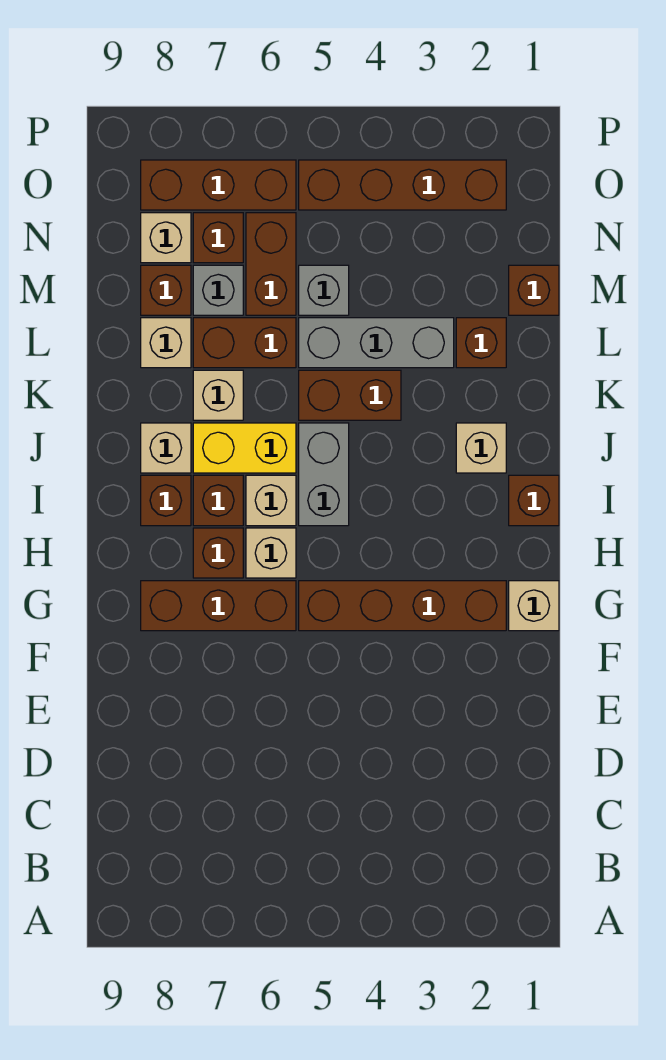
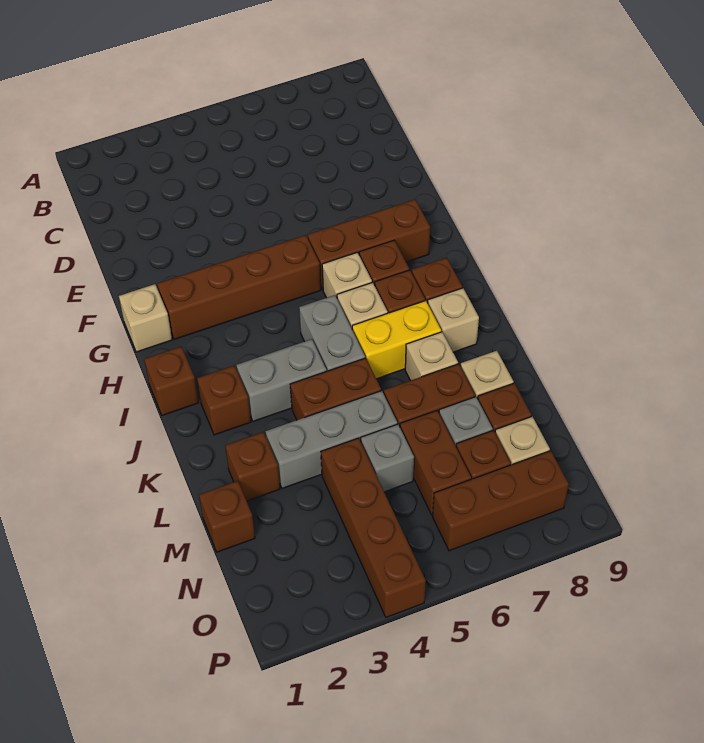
tan 1x1 brick [456,423,506,473] -> brown 1x1 brick [197,366,251,435]
none -> grey 1x2 brick [236,339,327,421]
brown 1x4 brick [299,160,506,210] -> brown 1x4 brick turned to [321,438,426,617]

